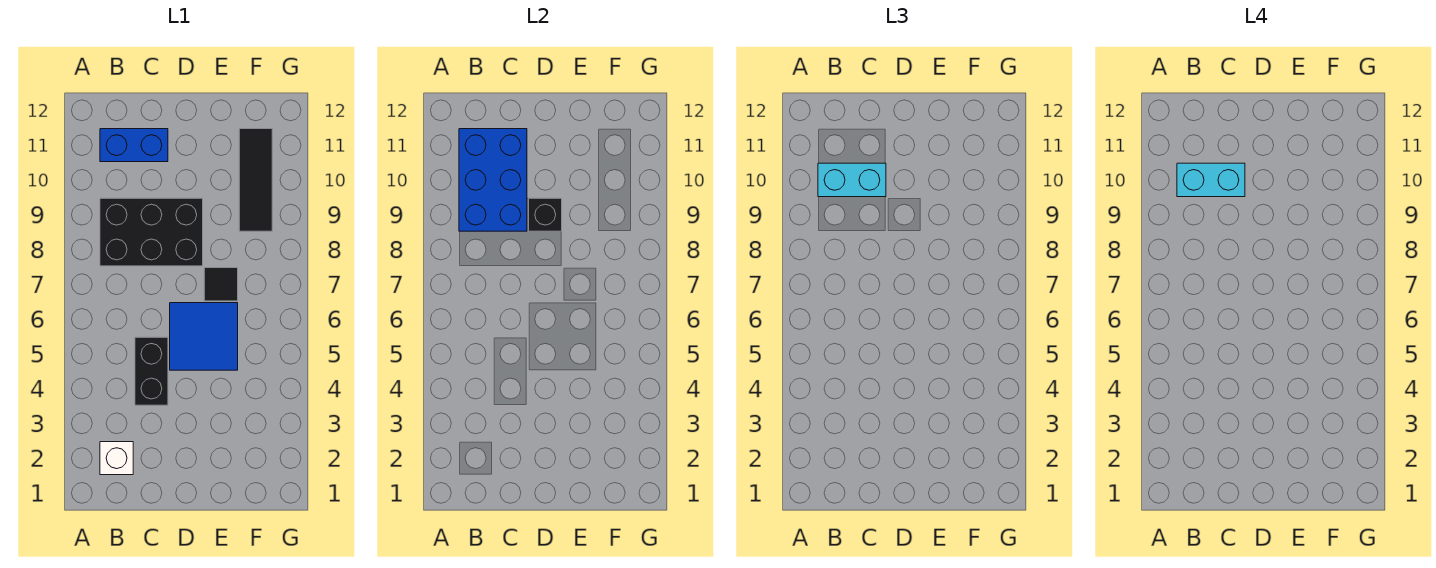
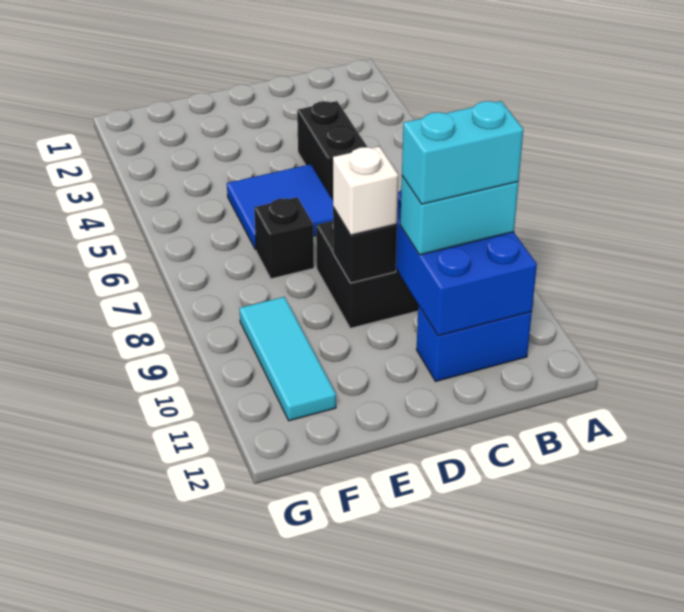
white 1x1 brick [100,442,133,475] -> white 1x1 brick moved to [333,146,398,235]
black 1x1 tile [204,268,238,301] -> black 1x1 brick [254,197,314,279]
black 1x3 tile [239,129,272,231] -> cyan 1x3 tile [239,297,336,421]

